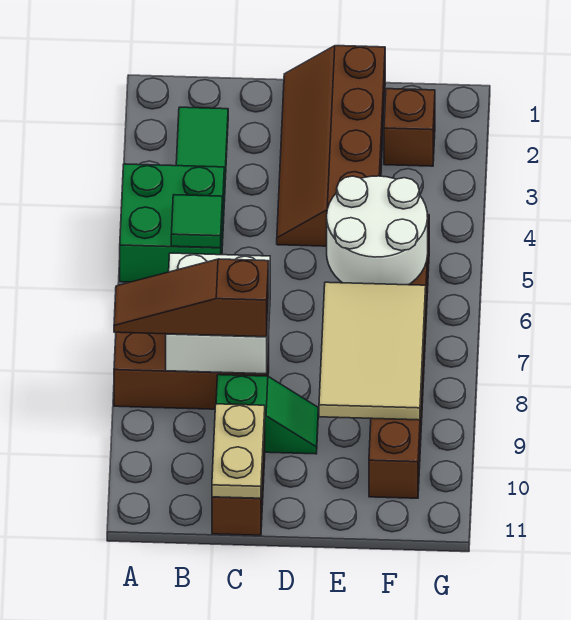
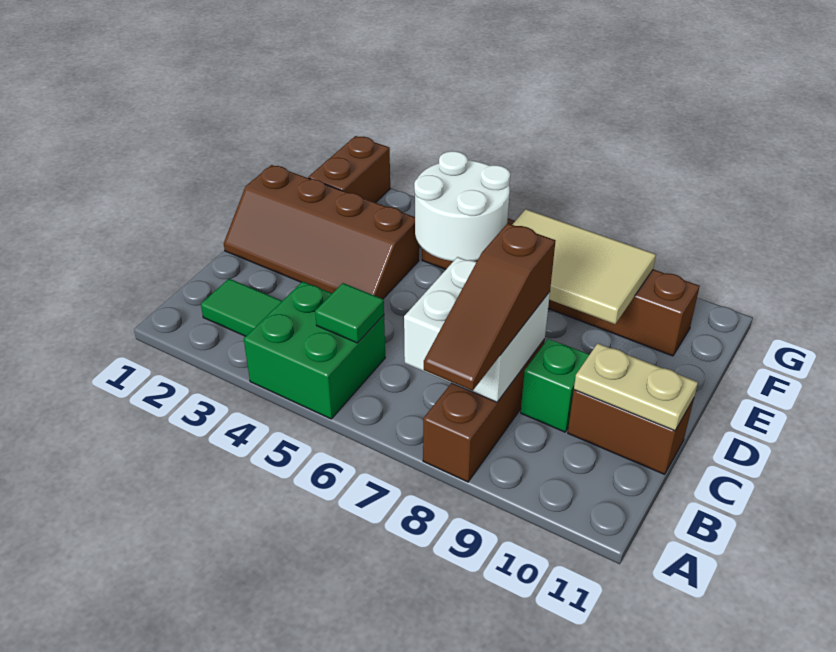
brown 1x1 brick [384,89,435,166] -> brown 1x2 brick [308,136,390,203]

